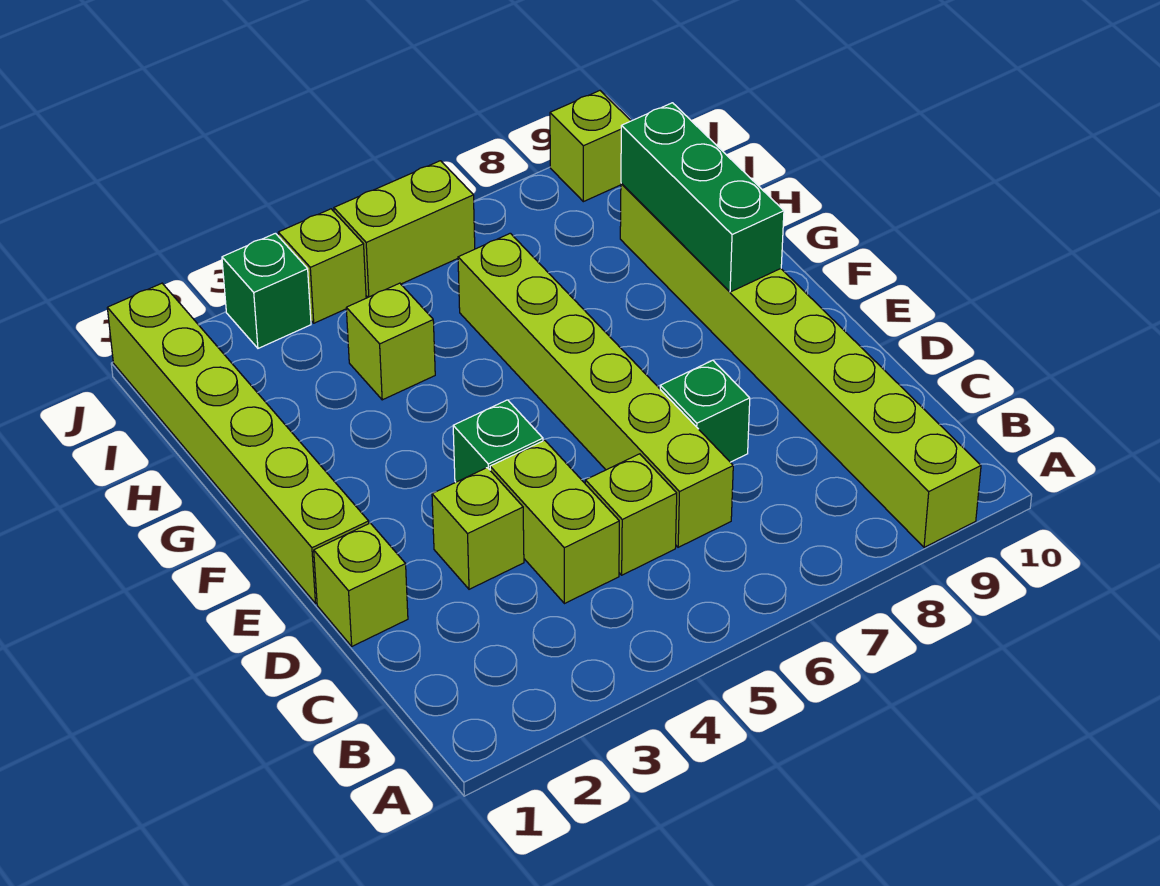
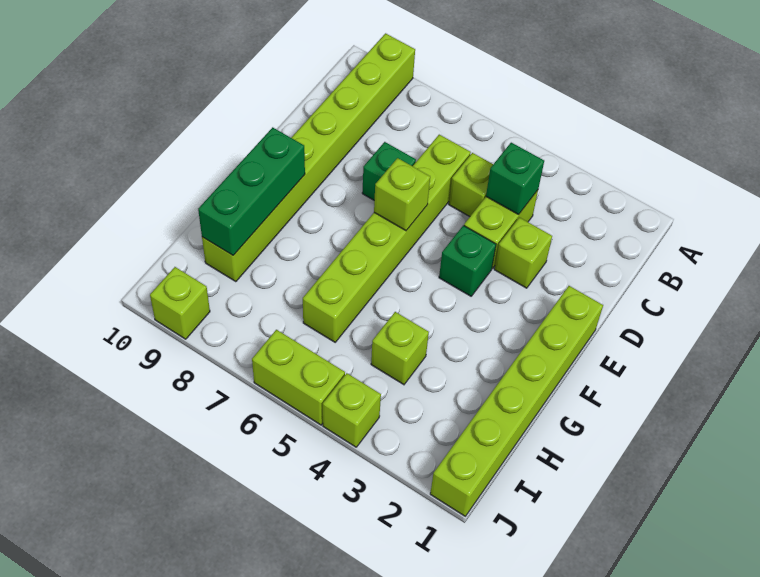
lime 1x1 brick [314,523,408,646] -> lime 1x1 brick moved to [374,158,430,230]
green 1x1 brick [222,233,311,348] -> green 1x1 brick moved to [486,143,544,214]

